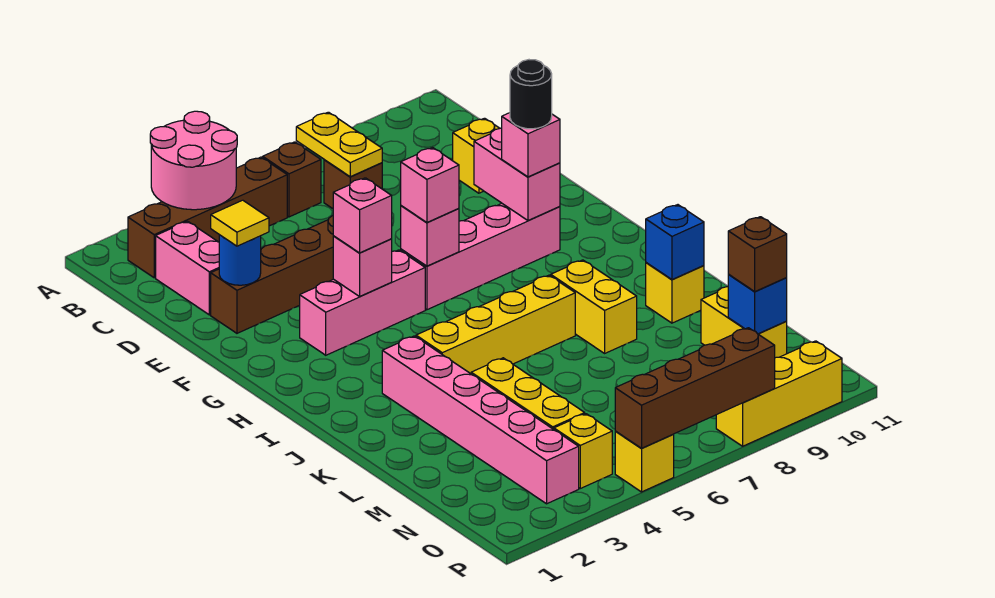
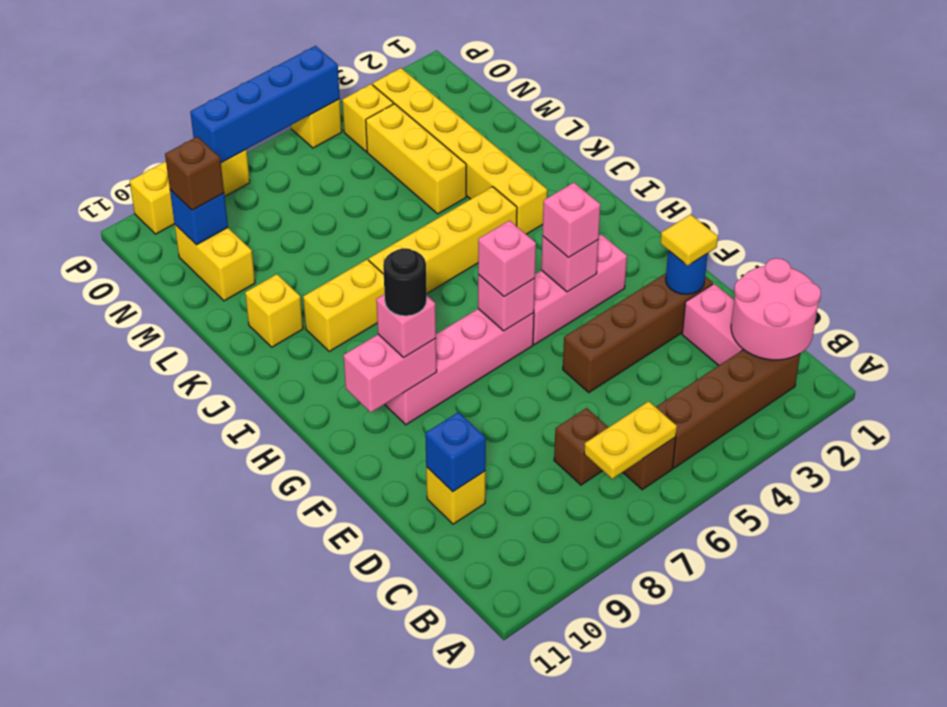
pink 2x2 round brick [150,111,237,210] -> pink 2x2 round brick moved to [731,258,821,360]
yellow 1x2 plate [296,112,382,177] -> yellow 1x2 plate turned to [584,401,677,479]
pink 1x2 brick [474,128,560,220] -> pink 1x2 brick turned to [344,334,437,412]
pink 1x6 brick [382,336,579,504] -> yellow 1x6 brick [373,68,547,234]
yellow 1x2 brick [551,260,637,353] -> yellow 1x2 brick turned to [303,260,384,351]
blue 1x1 brick [646,205,704,279] -> blue 1x1 brick moved to [425,412,486,492]
brown 1x4 brick [615,328,775,448] -> blue 1x4 brick [190,46,340,163]

